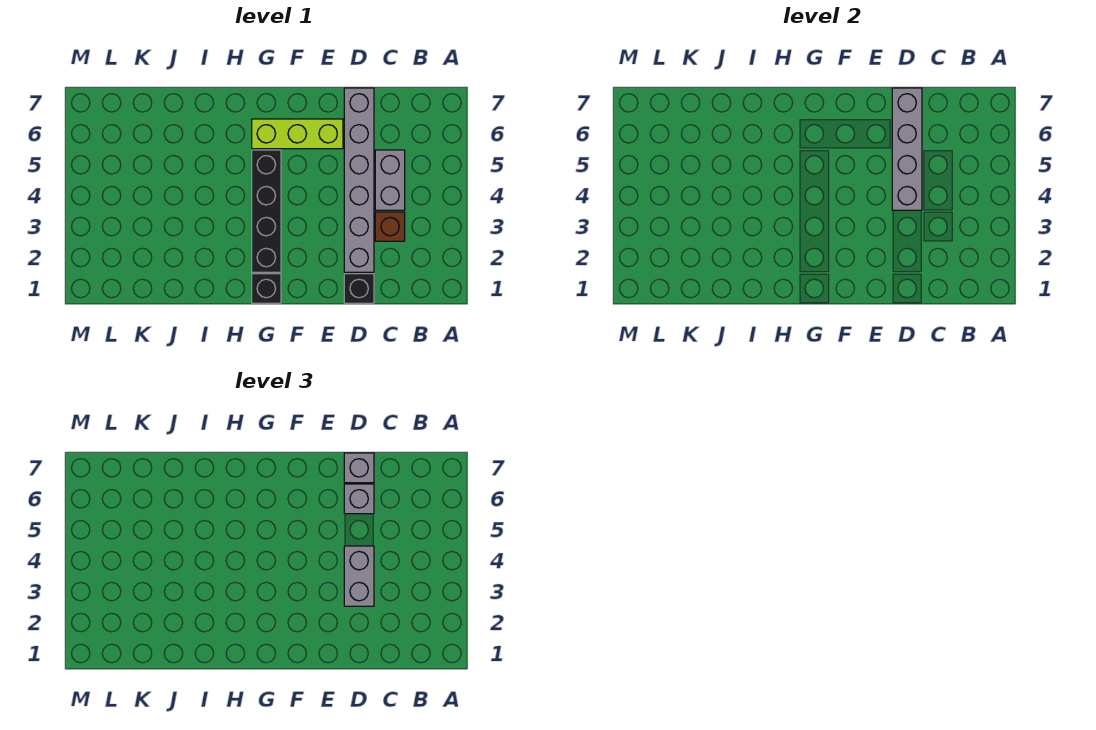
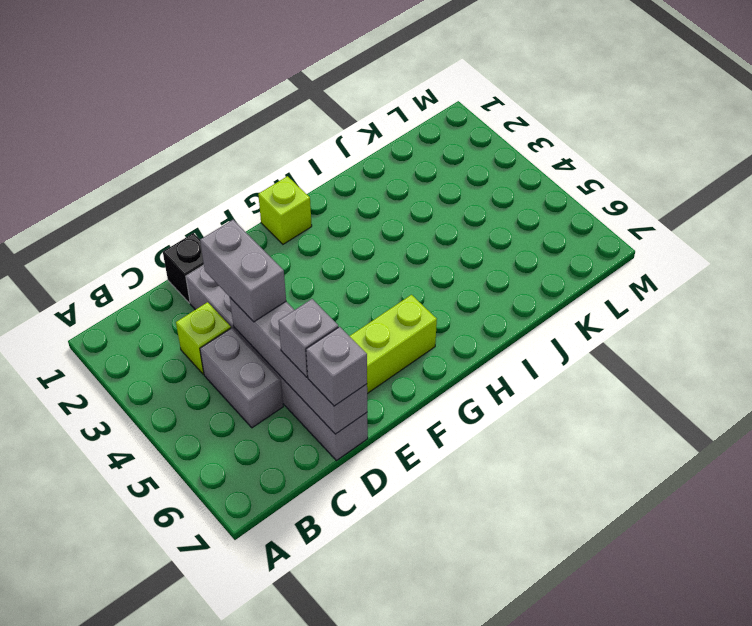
brown 1x1 brick [375,212,405,241] -> lime 1x1 brick [176,302,231,374]
black 1x1 brick [252,274,281,303] -> lime 1x1 brick [258,176,312,244]
black 1x4 brick [252,150,281,272] -> none

